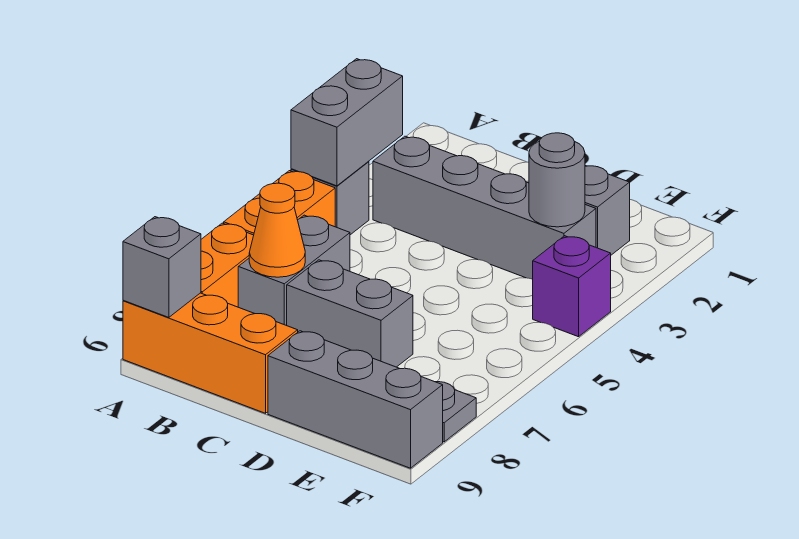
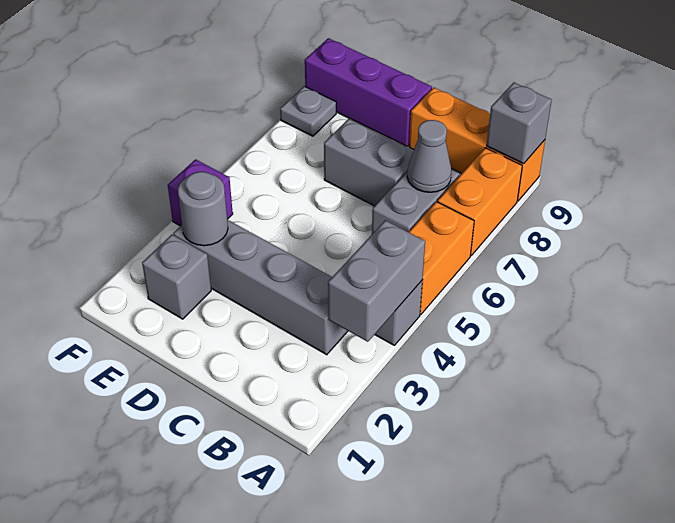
orange 1x1 cone [249,183,305,277] -> grey 1x1 cone [407,120,452,192]
grey 1x3 brick [268,331,443,468] -> purple 1x3 brick [305,38,432,147]

